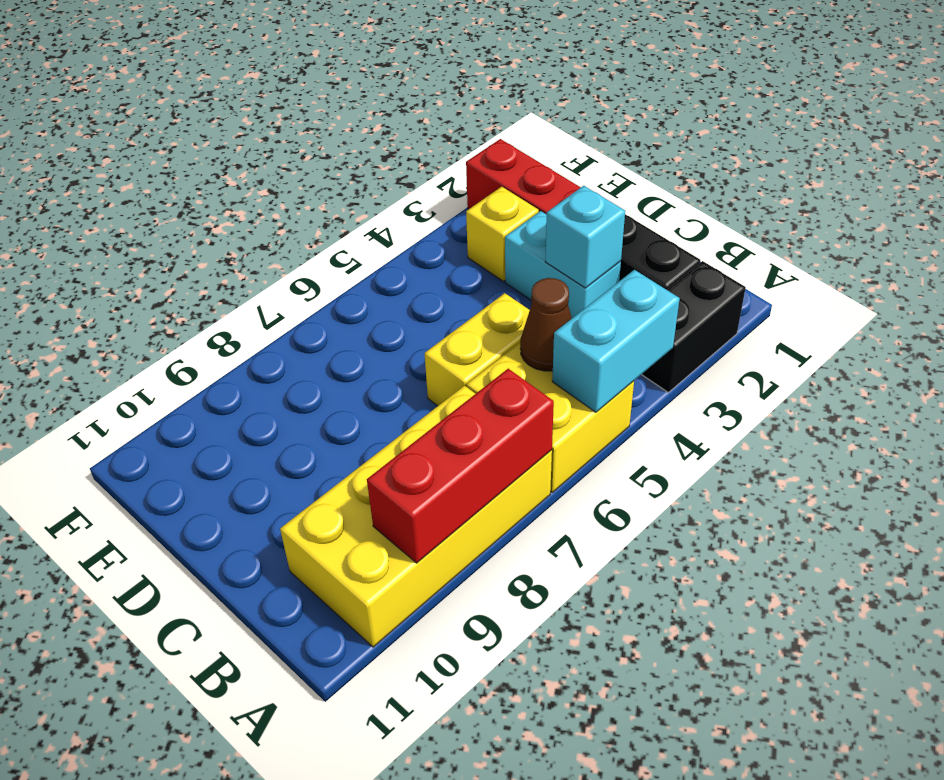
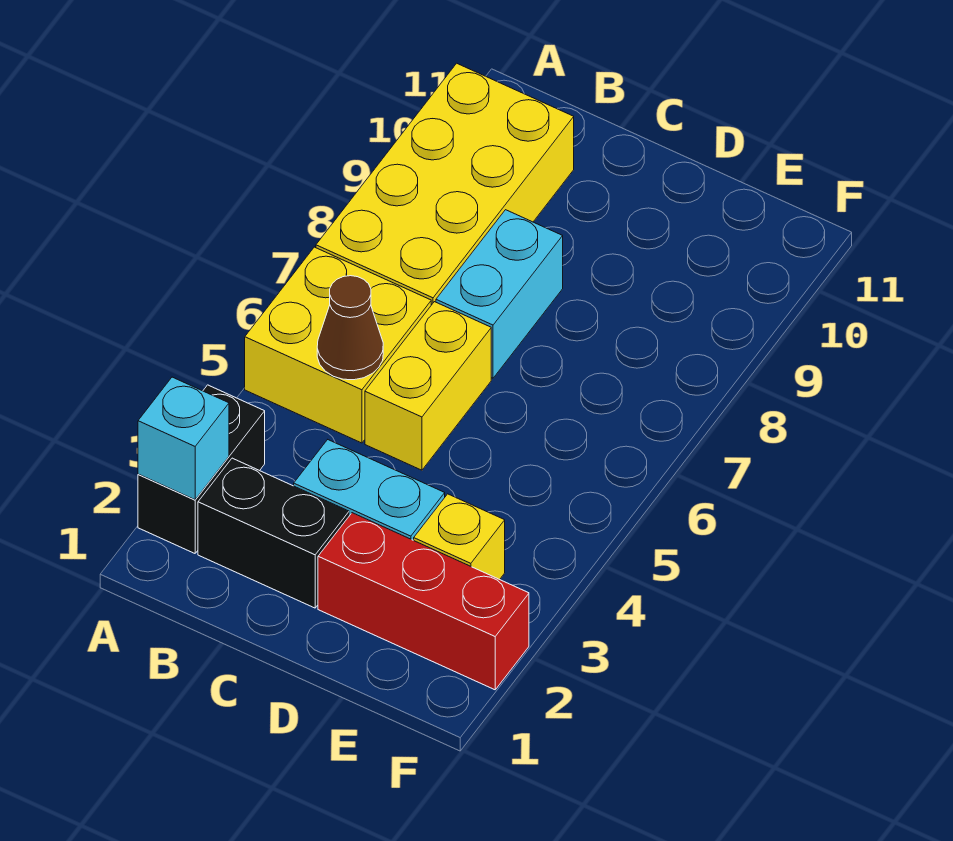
cyan 1x2 brick [552,270,680,412] -> cyan 1x2 brick moved to [436,210,563,378]
red 1x3 brick [367,369,554,563] -> none
cyan 1x1 brick [545,186,625,288] -> cyan 1x1 brick moved to [138,377,229,500]

